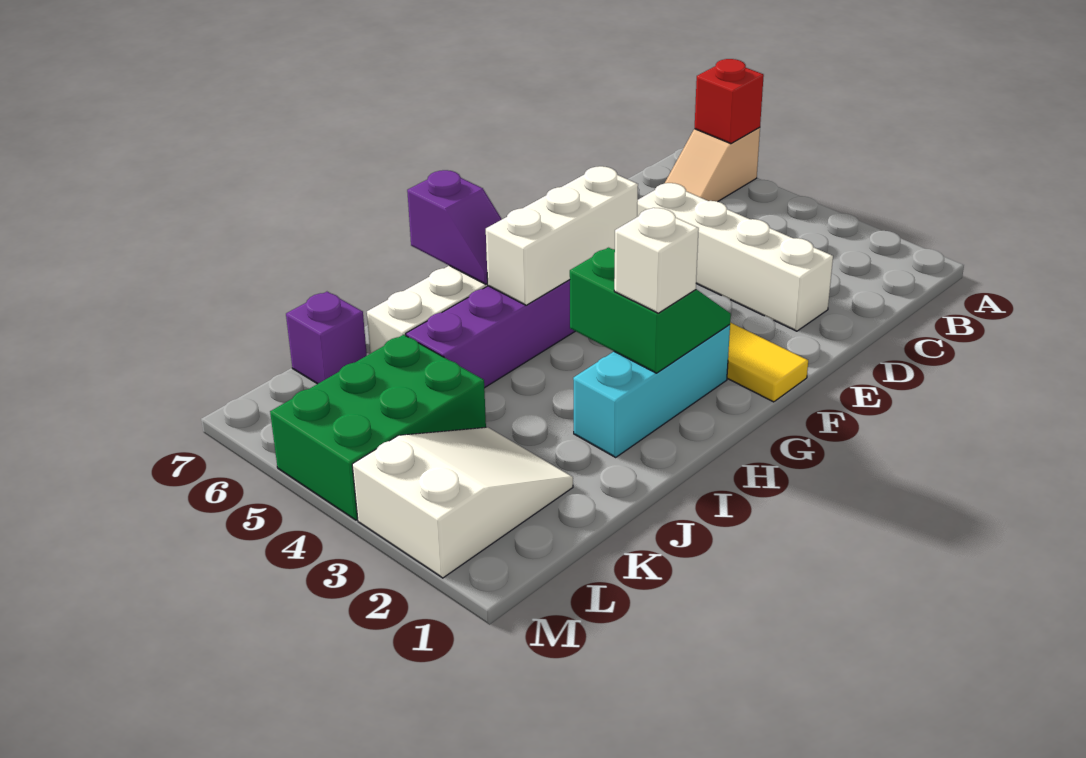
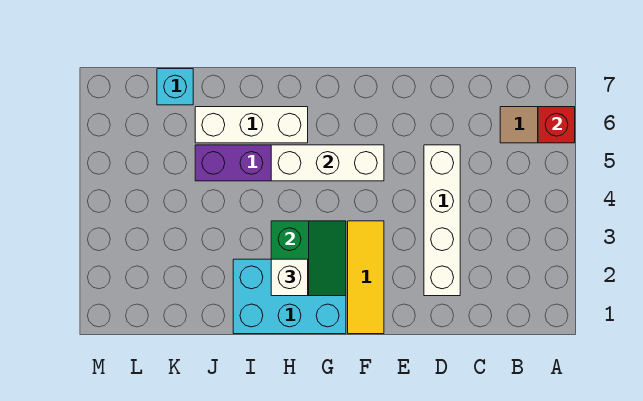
cyan 1x3 brick [573,325,730,457] -> cyan 2x3 brick [233,259,346,334]
purple 1x2 slope [407,170,502,284] -> none
white 2x3 slope [352,427,573,578] -> none
green 2x3 brick [270,335,486,520] -> none
purple 1x1 brick [286,292,367,384] -> cyan 1x1 brick [157,69,193,105]

